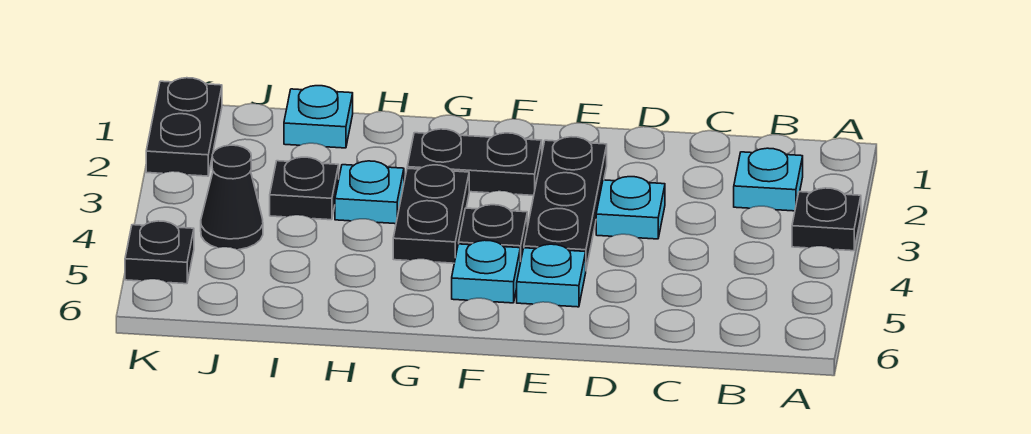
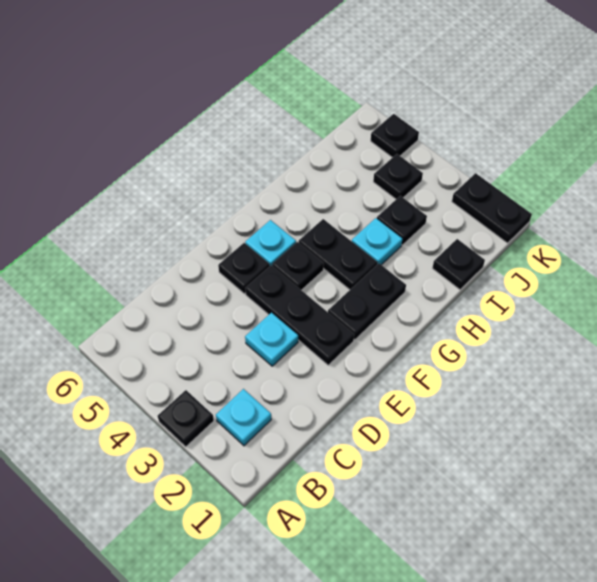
cyan 1x1 plate [517,244,586,307] -> black 1x1 plate [218,243,270,294]
cyan 1x1 plate [284,86,353,148] -> black 1x1 plate [432,239,485,290]
black 1x1 cone [201,145,263,250] -> black 1x1 plate [373,154,423,199]

